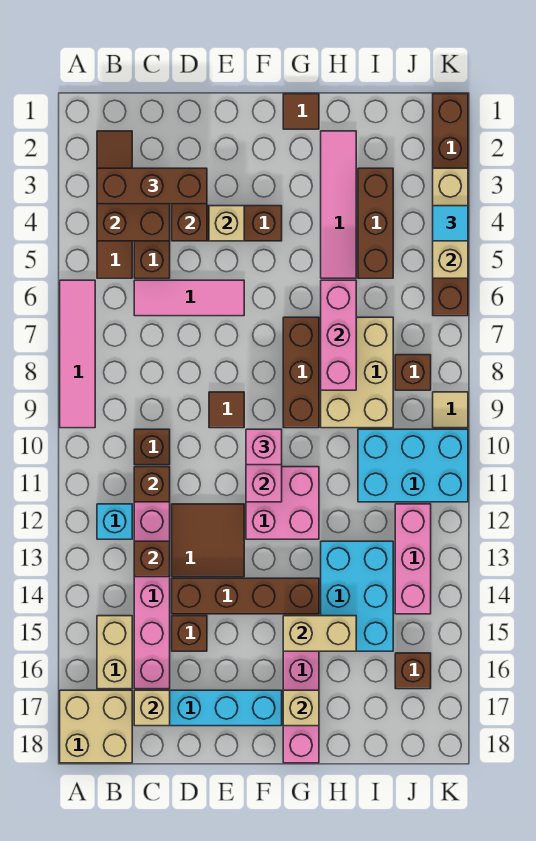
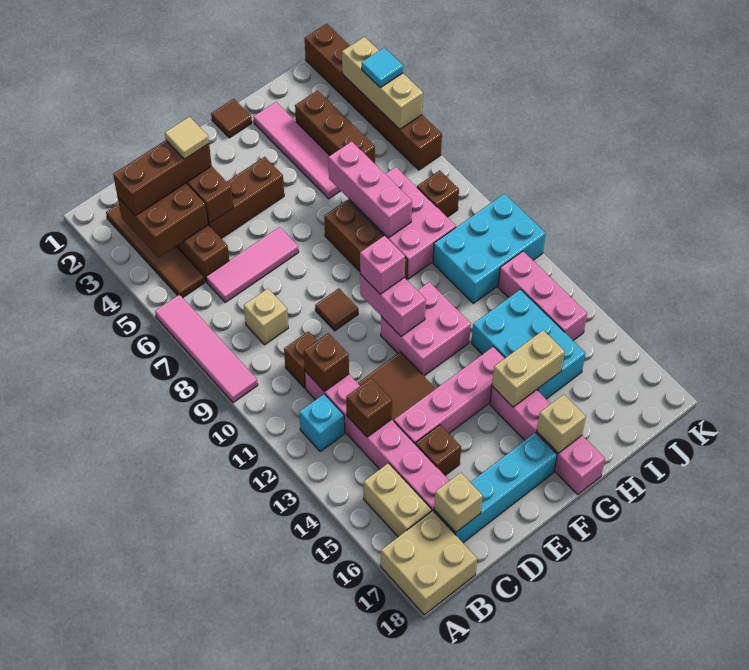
brown 1x4 brick [172,578,319,614] -> pink 1x4 brick [394,347,505,445]
tan 1x1 brick [209,206,244,241] -> tan 1x1 brick moved to [244,289,288,345]
tan 2x3 brick [321,317,393,428] -> pink 2x3 brick [349,167,456,279]
brown 1x1 brick [395,653,431,689] -> none
tan 1x1 tile [433,392,468,428] -> tan 1x1 tile moved to [165,117,209,159]

